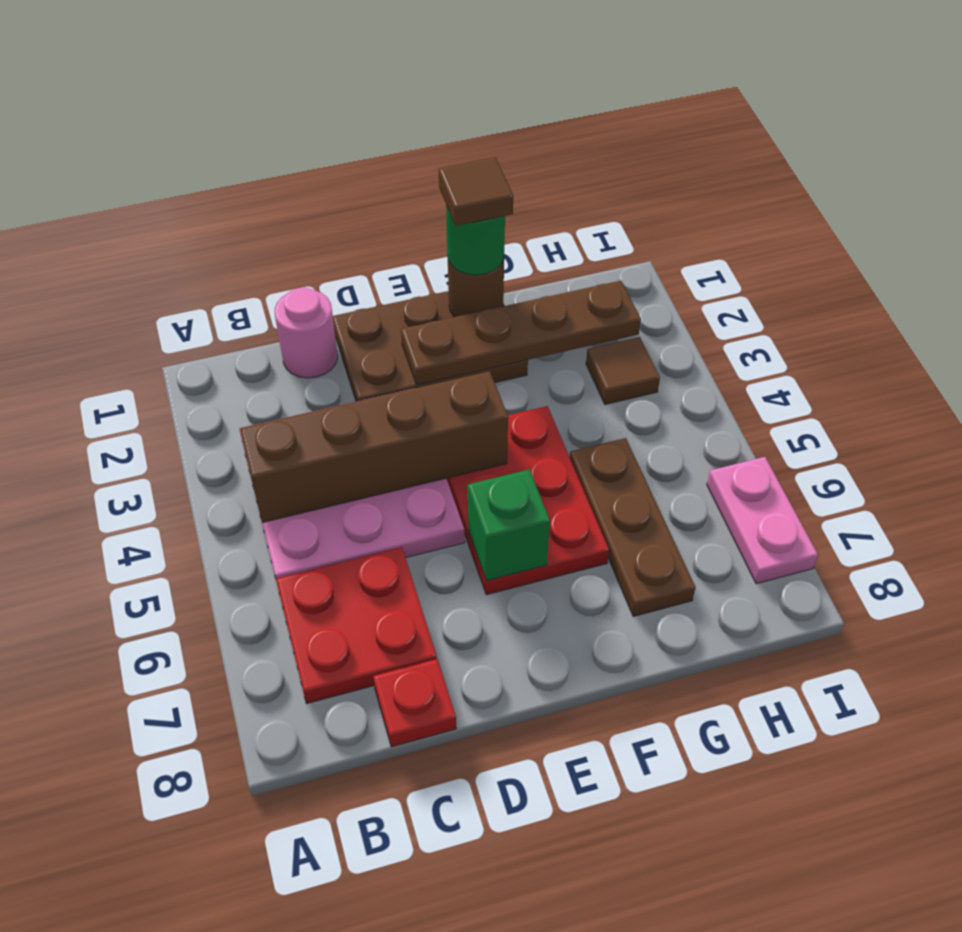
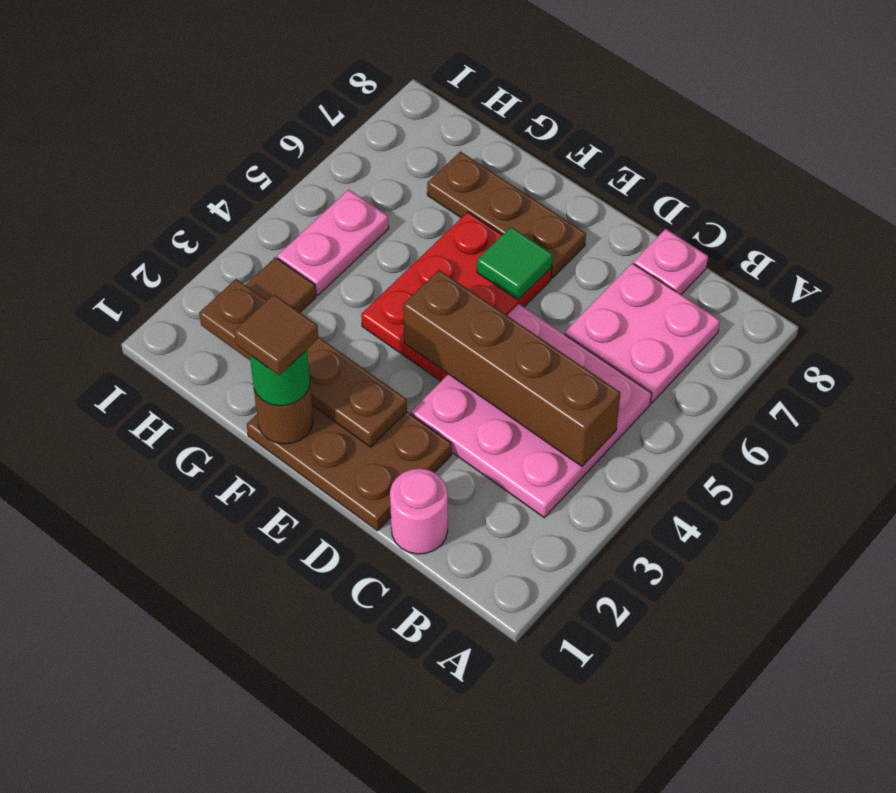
red 2x2 plate [276,547,437,704] -> pink 2x2 plate [565,263,720,403]
red 1x1 plate [373,659,456,747] -> pink 1x1 plate [634,229,708,294]
green 1x1 brick [468,470,550,581] -> green 1x1 tile [477,227,553,300]
brown 1x3 plate [570,438,695,616] -> brown 1x3 plate turned to [427,152,586,278]
pink 1x2 plate [707,457,818,584] -> pink 1x2 plate moved to [277,190,389,295]

